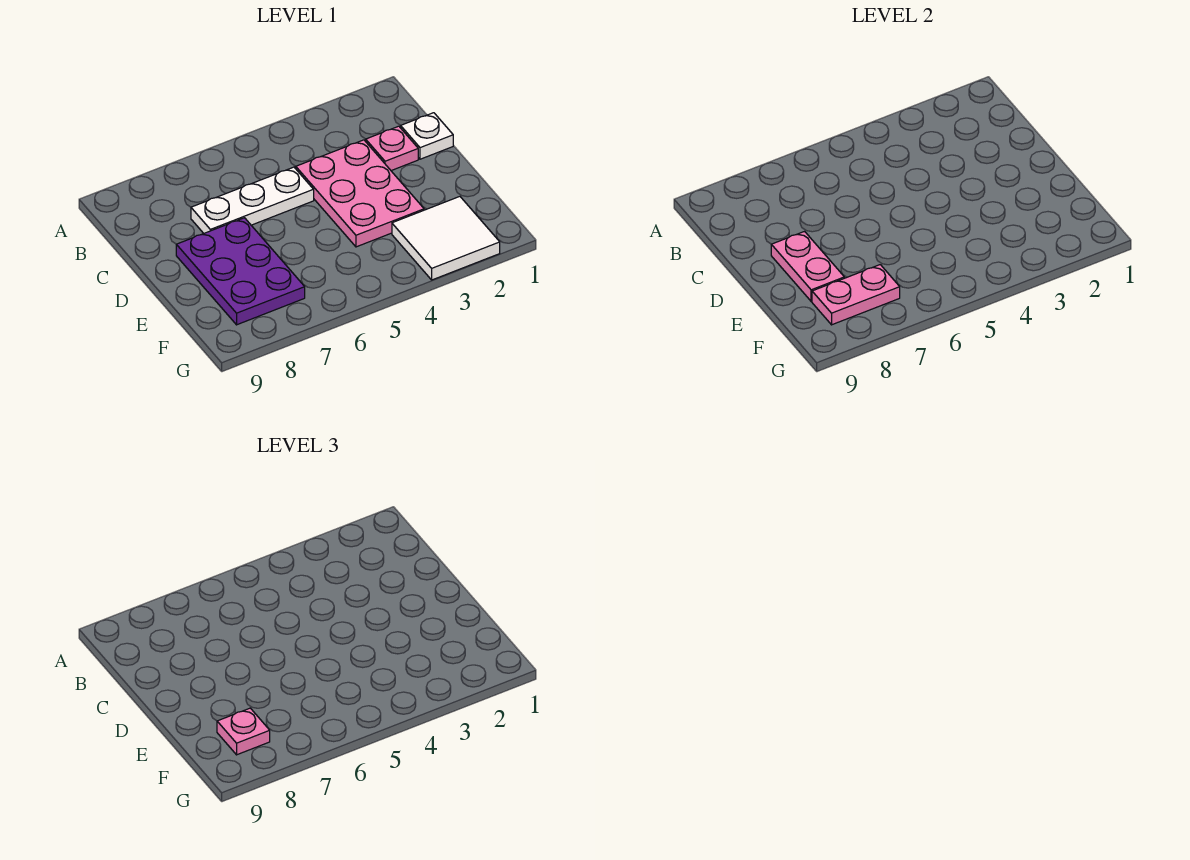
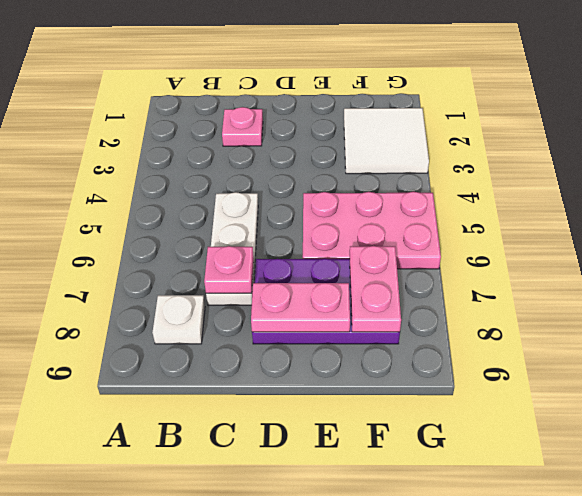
white 1x1 plate [401,113,453,159] -> white 1x1 plate moved to [153,295,205,344]
pink 2x3 plate [296,140,424,247] -> pink 2x3 plate moved to [303,192,441,269]
pink 1x1 plate [217,708,270,755] -> pink 1x1 plate moved to [204,246,254,293]

